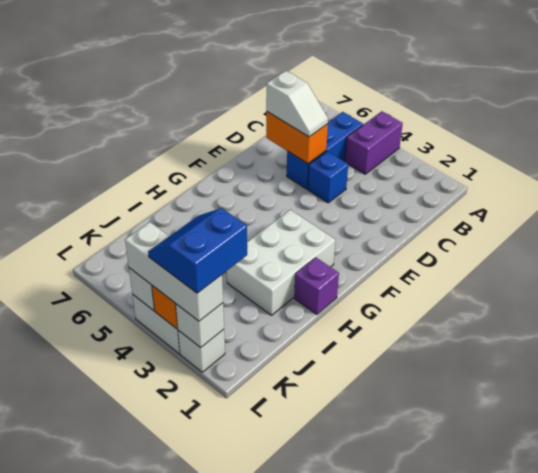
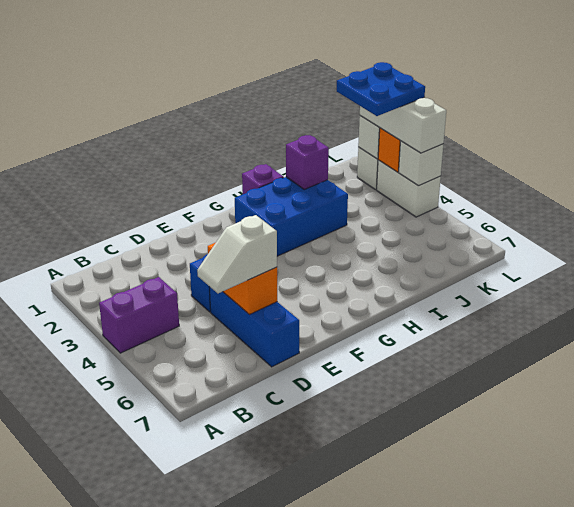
blue 1x3 brick [287,112,363,189] -> blue 1x3 brick turned to [209,286,299,367]
white 1x2 slope [266,71,328,137] -> white 1x2 slope turned to [197,215,277,293]
white 2x3 brick [227,210,335,315] -> blue 2x3 brick [235,177,348,256]
none -> purple 1x1 brick [286,135,329,189]
blue 2x2 slope [148,208,247,293] -> blue 2x2 plate [337,62,425,116]

